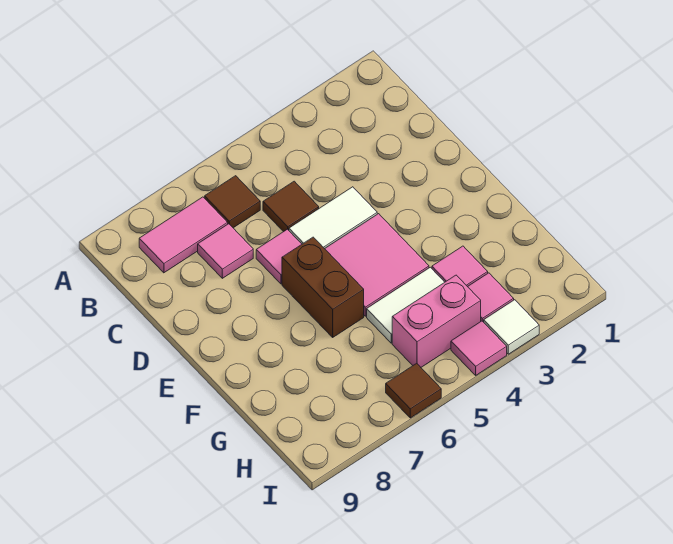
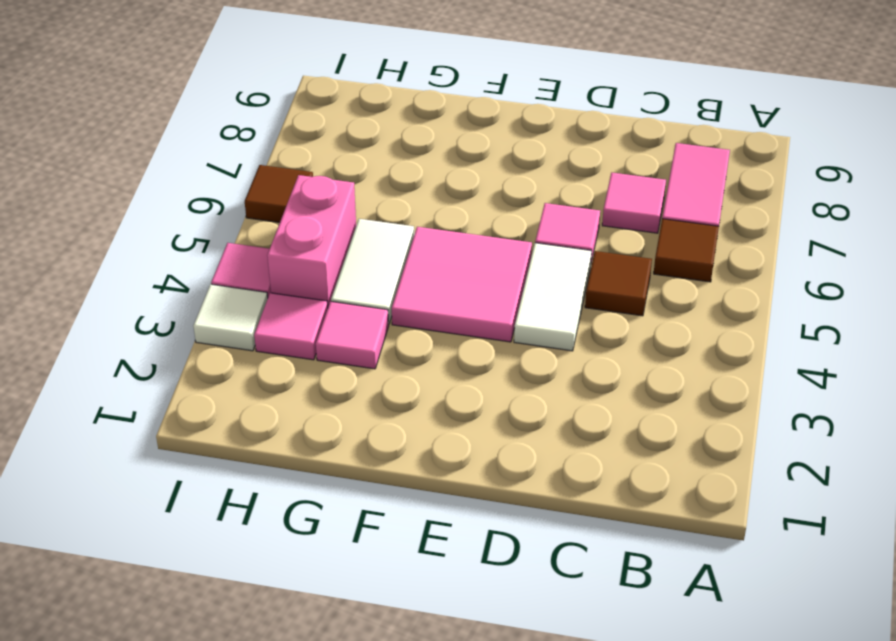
brown 1x2 brick [282,237,364,337] -> none

